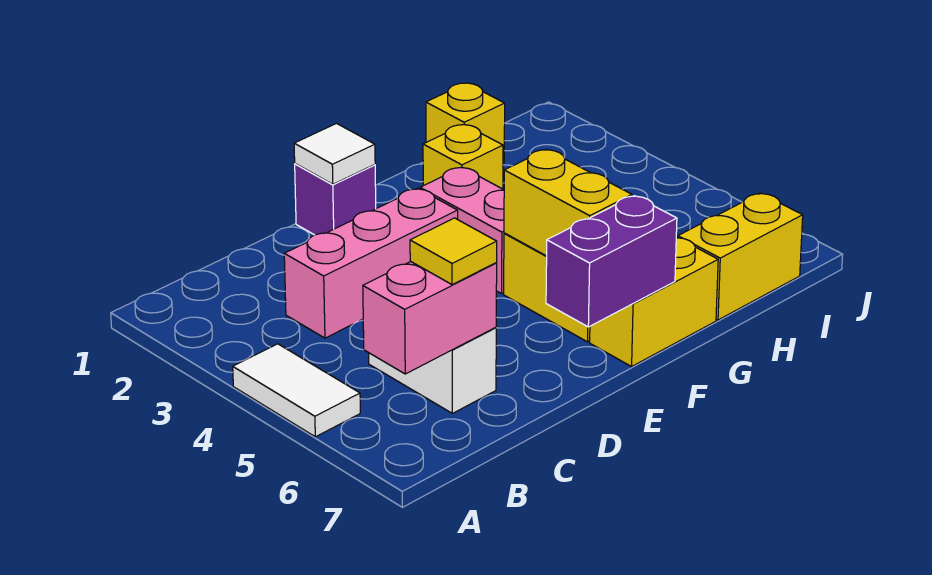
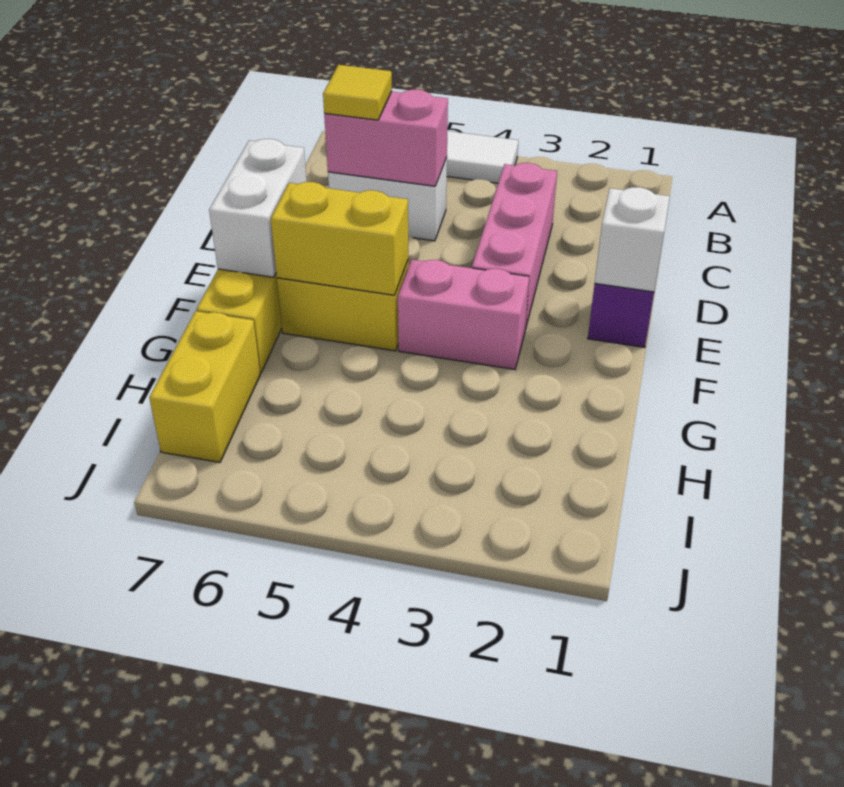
pink 1x2 brick [363,261,497,374] -> pink 1x2 brick turned to [324,89,448,186]
white 1x1 tile [294,123,375,184] -> white 1x1 brick [595,187,670,292]
purple 1x2 brick [546,196,677,327] -> white 1x2 brick [209,139,307,277]
yellow 1x1 brick [423,125,503,189] -> none
yellow 1x1 brick [426,83,505,163] -> none

